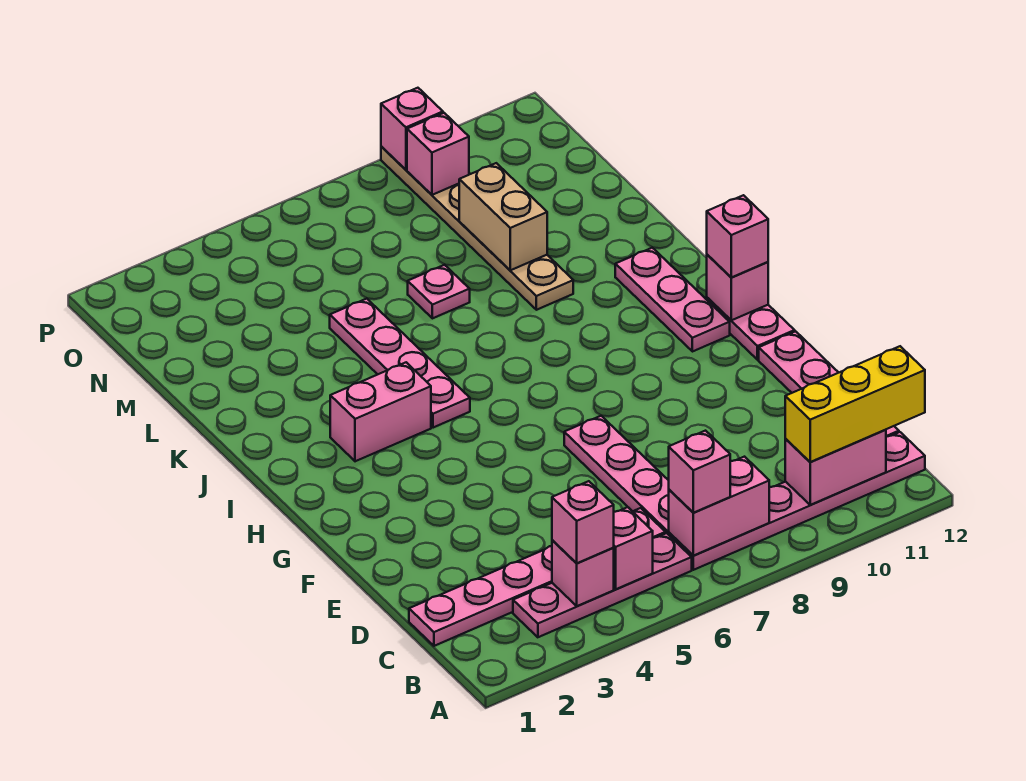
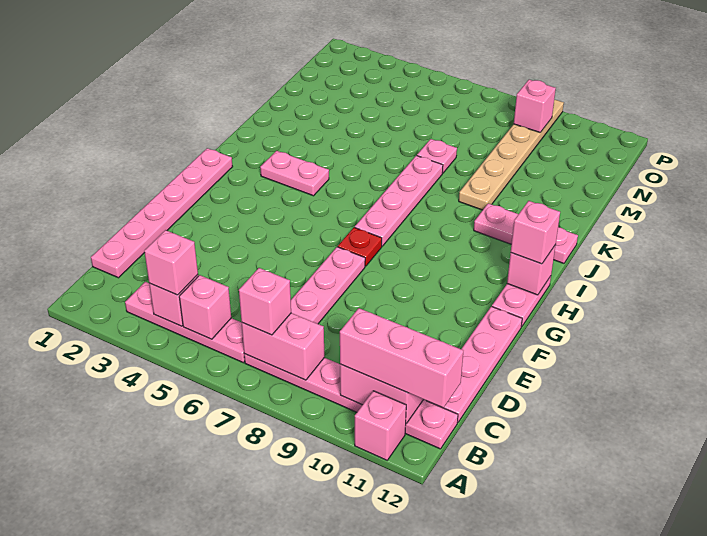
yellow 1x3 brick [785,346,925,462] -> pink 1x3 brick [340,308,463,408]
pink 1x6 plate [409,508,665,646] -> pink 1x6 plate turned to [91,148,233,278]
none -> red 1x1 plate [338,227,382,266]
pink 1x3 plate [615,248,730,352] -> pink 1x3 plate turned to [474,203,578,263]
pink 1x2 brick [330,362,431,461] -> pink 1x2 plate [260,151,329,196]
pink 1x4 plate [330,299,470,428] -> pink 1x4 plate moved to [355,156,443,246]
tan 1x2 brick [459,163,547,270] -> none
pink 1x1 brick [381,88,443,170] -> pink 1x1 brick moved to [355,391,406,460]

